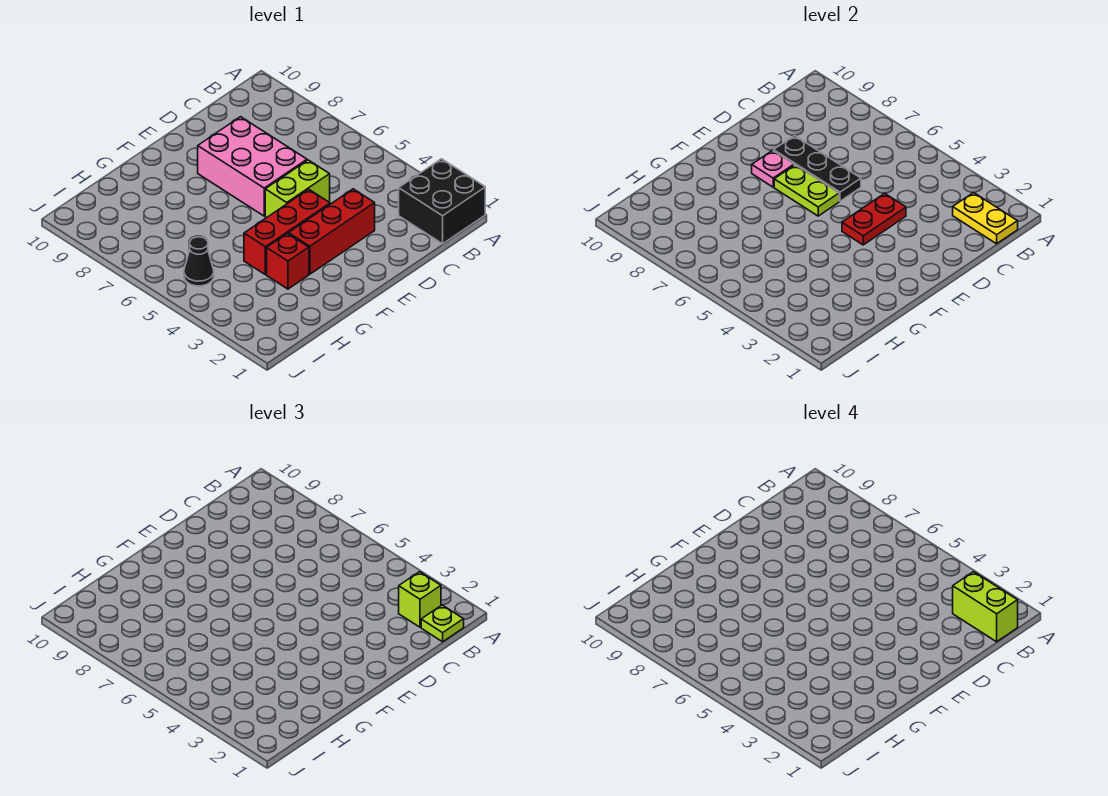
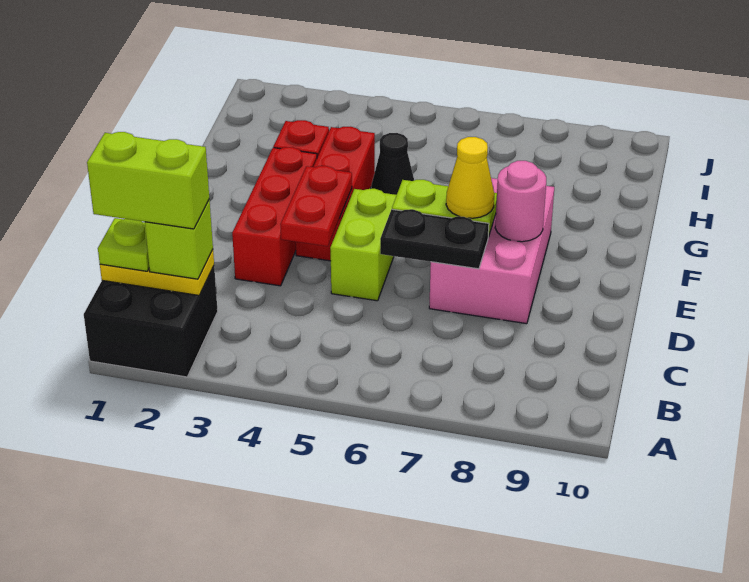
pink 2x3 brick [198,117,307,216] -> pink 2x3 brick turned to [429,178,554,324]
black 1x3 plate [774,136,861,201] -> black 1x2 plate [380,209,489,269]
none -> yellow 1x1 cone [446,137,494,218]
pink 1x1 plate [752,150,794,187] -> pink 1x1 round brick [495,161,546,242]
black 1x1 cone [184,237,214,286] -> black 1x1 cone moved to [371,133,414,195]

